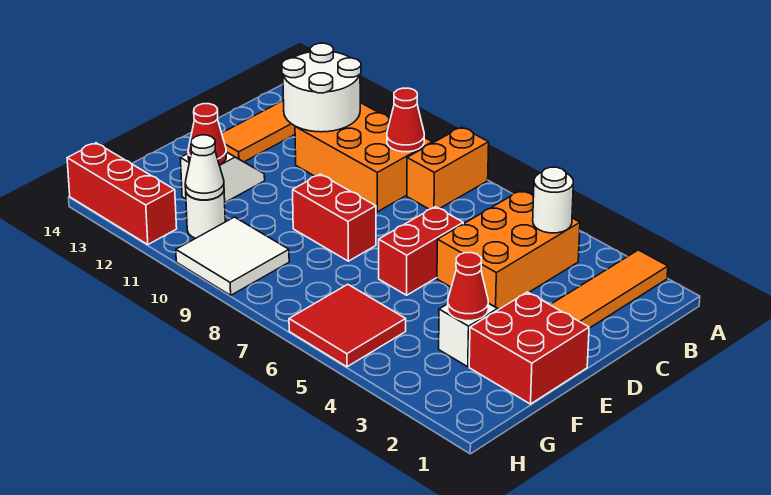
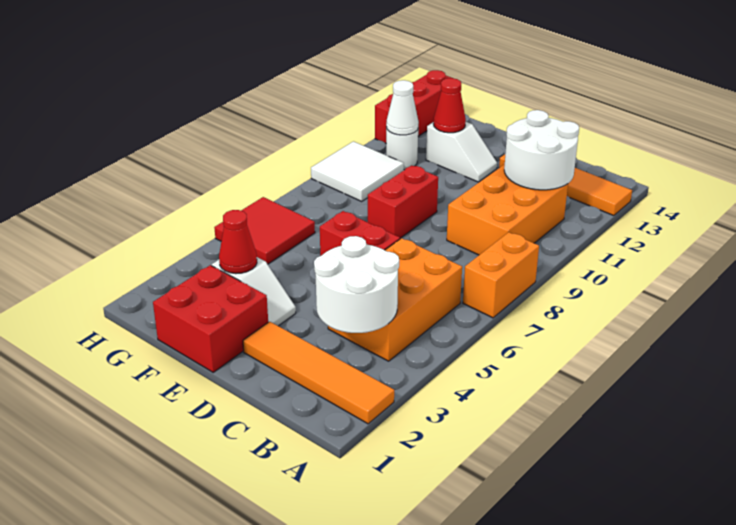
orange 1x2 brick [407,127,489,209] -> orange 1x2 brick turned to [463,232,539,318]
orange 2x3 brick [437,190,580,309] -> orange 2x3 brick turned to [328,238,462,361]
white 1x1 round brick [533,167,573,233] -> white 2x2 round brick [314,236,399,333]
red 1x1 cone [387,88,424,152] -> none

